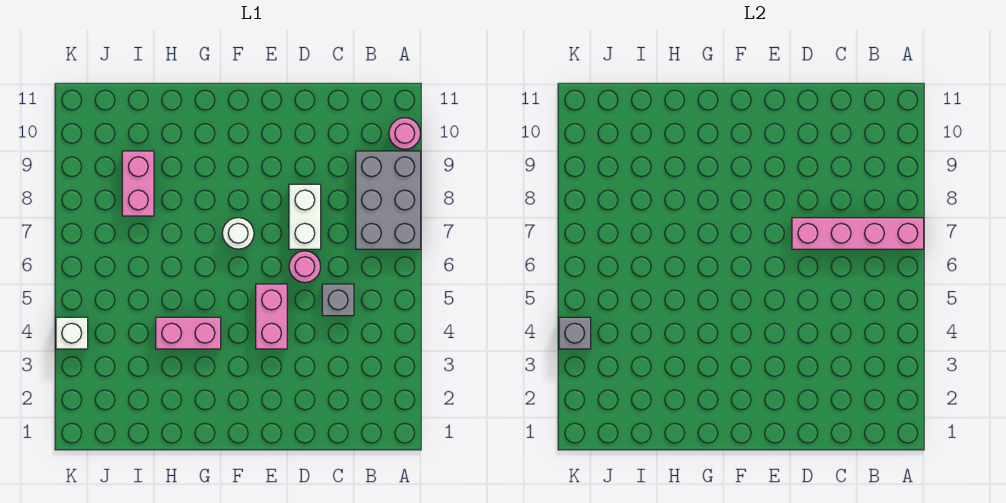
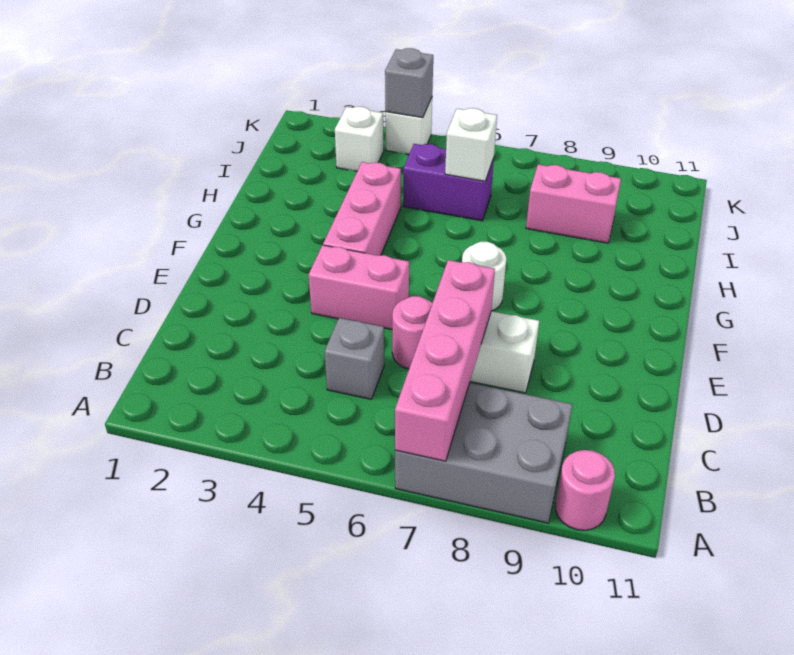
pink 1x2 brick [156,317,221,349] -> pink 1x3 brick [323,162,401,255]
none -> purple 1x2 brick [403,144,494,221]
none -> white 1x1 brick [445,108,497,181]
none -> white 1x1 brick [335,107,384,171]

